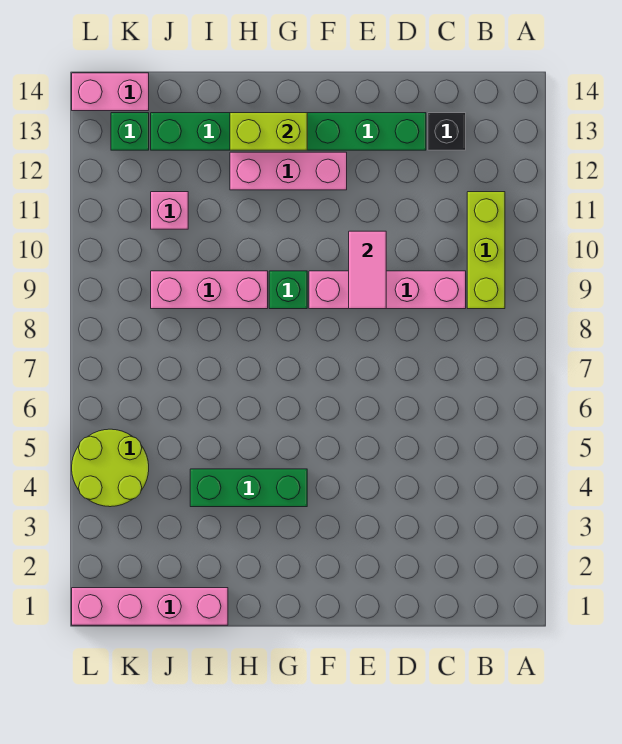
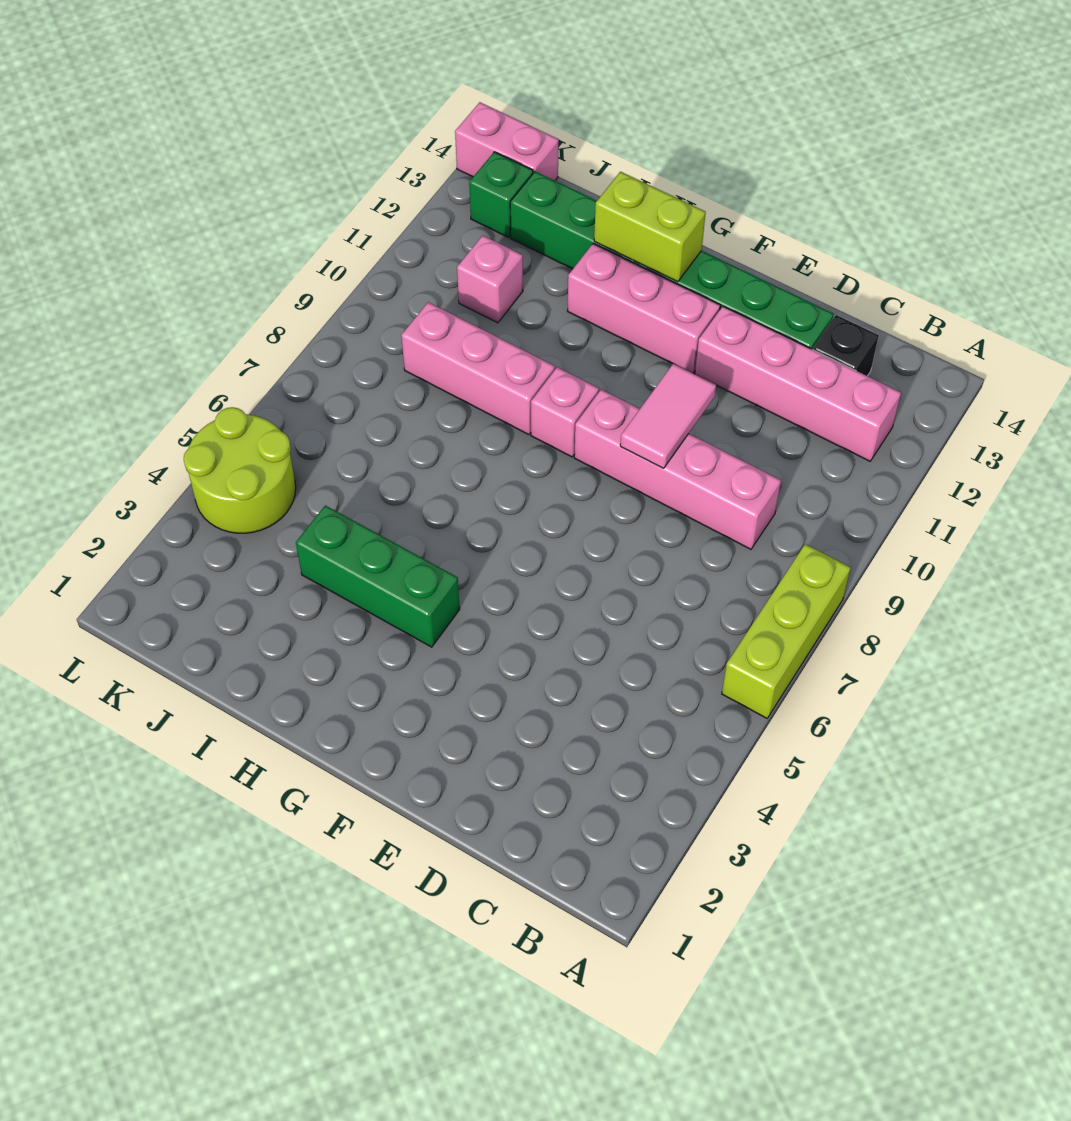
lime 1x3 brick [467,192,505,309] -> lime 1x3 brick moved to [722,544,851,718]
green 1x1 brick [269,271,307,309] -> pink 1x1 brick [531,367,599,457]
pink 1x4 brick [72,588,228,625] -> pink 1x4 brick moved to [695,306,901,461]

